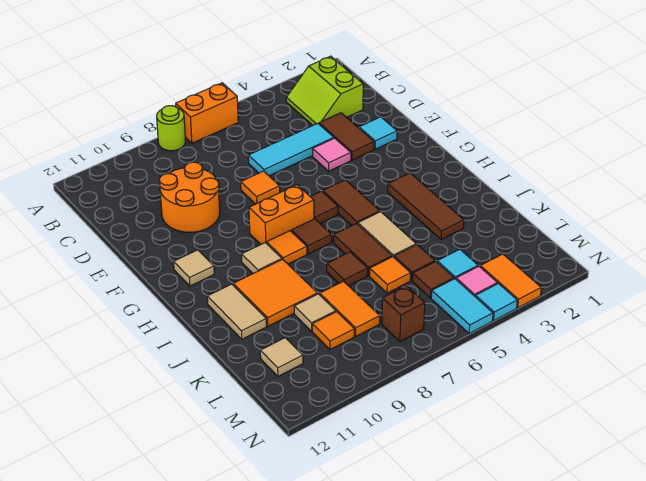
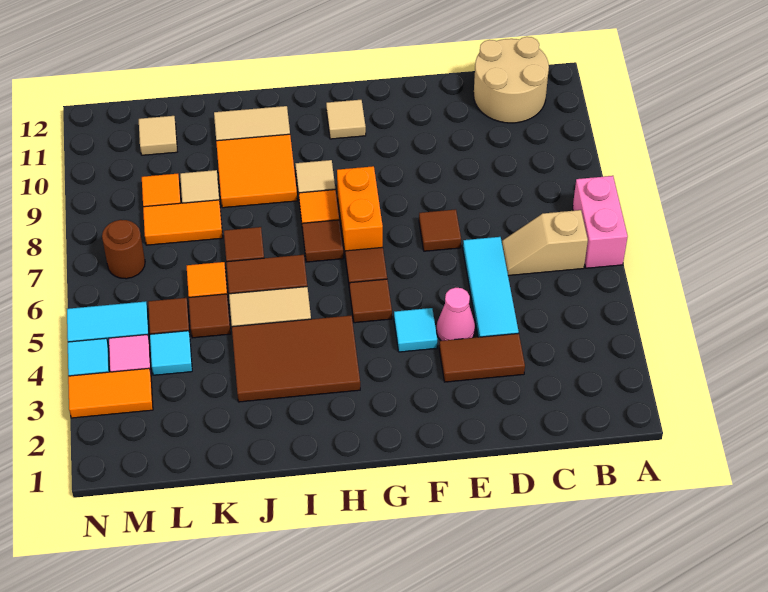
orange 1x2 brick [176,83,238,143] -> pink 1x2 brick [573,176,628,268]
lime 1x1 round brick [157,106,186,151] -> none
lime 2x2 slope [286,56,363,125] -> none
none -> tan 1x2 slope [502,210,588,276]
none -> tan 2x2 round brick [474,37,549,123]
orange 2x2 round brick [159,162,220,233] -> none
cyan 1x1 tile [359,117,397,149] -> cyan 1x1 tile moved to [394,308,437,352]
pink 1x1 tile [312,138,351,171] -> pink 1x1 cone [437,288,475,341]
orange 1x1 tile [241,171,280,204] -> brown 1x1 tile [419,209,461,251]
brown 1x2 tile [323,180,380,226] -> brown 1x1 tile [349,279,392,323]
brown 1x3 tile [388,173,464,240] -> brown 2x3 tile [232,316,360,402]
brown 1x1 brick [382,286,425,341] -> brown 1x1 round brick [102,220,145,279]

